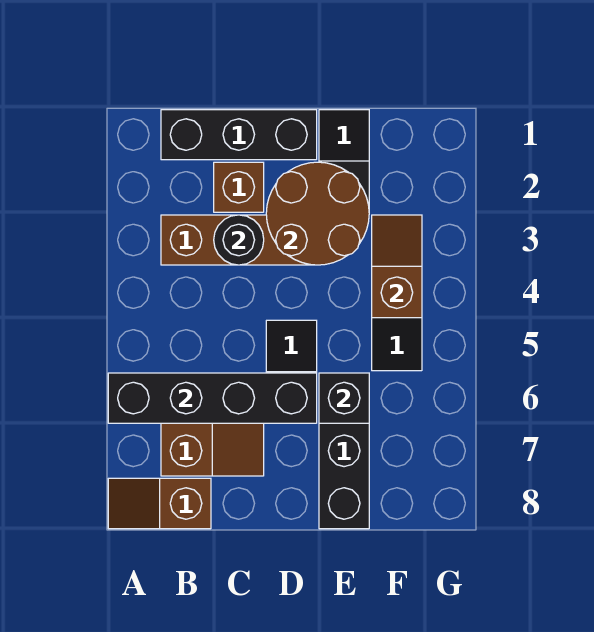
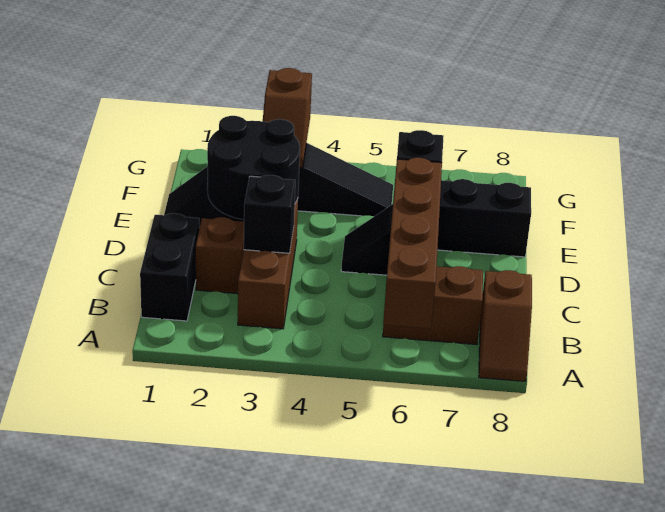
black 1x4 brick [108,373,317,423] -> brown 1x4 brick [383,158,442,329]
black 1x3 brick [161,110,317,160] -> black 1x2 brick [140,213,199,321]
black 1x1 round brick [214,215,264,265] -> black 1x1 brick [244,175,295,253]
brown 2x2 round brick [266,162,369,265] -> black 2x2 round brick [207,116,300,219]
brown 1x2 slope [372,215,422,318] -> brown 1x2 slope turned to [263,68,312,168]

